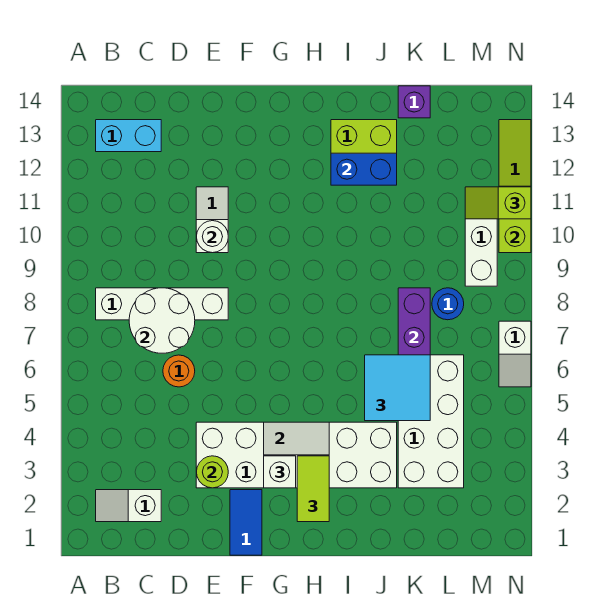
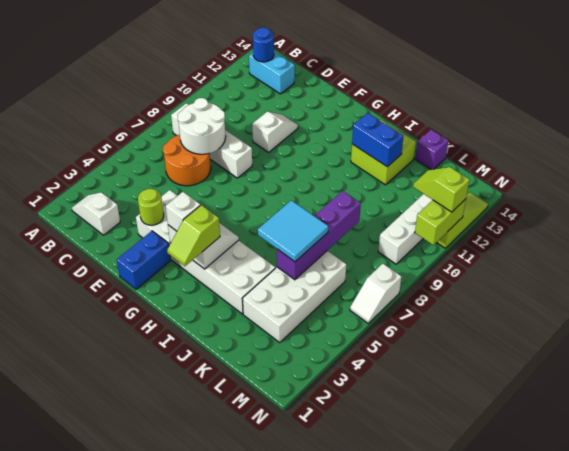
orange 1x1 round brick [163,355,195,387] -> orange 2x2 round brick [163,135,211,186]
white 1x1 round brick [196,221,228,253] -> none
blue 1x2 tile [230,490,262,555] -> blue 1x2 brick [117,231,171,289]
lime 1x2 tile [297,456,329,522] -> lime 1x2 slope [167,205,220,266]
blue 1x1 round brick [432,288,464,320] -> blue 1x1 round brick moved to [253,28,274,62]

